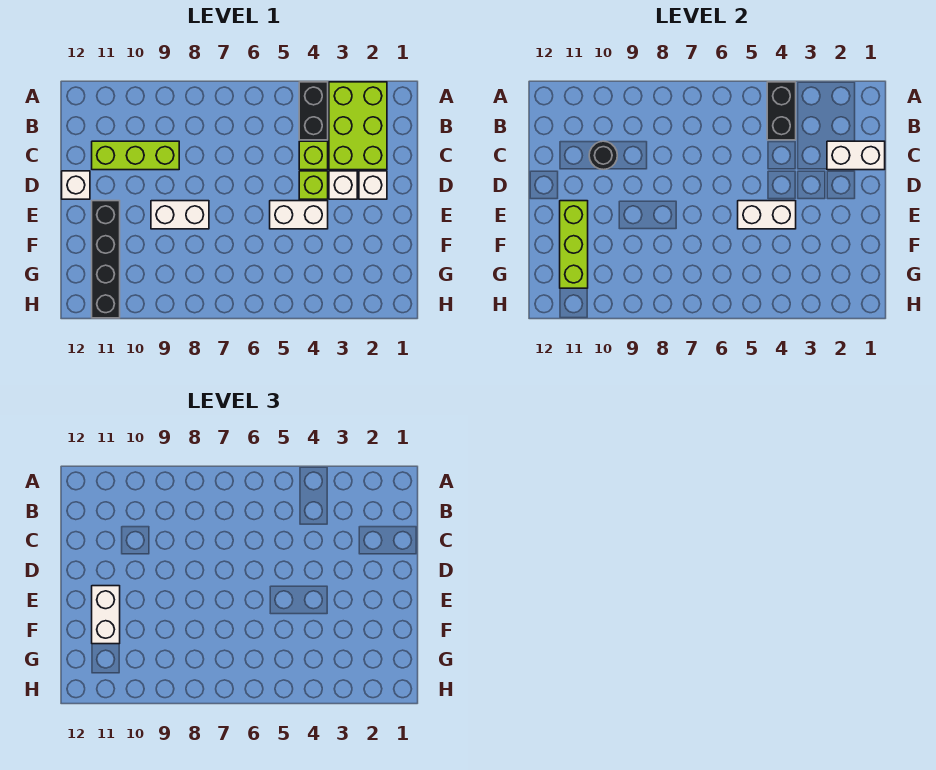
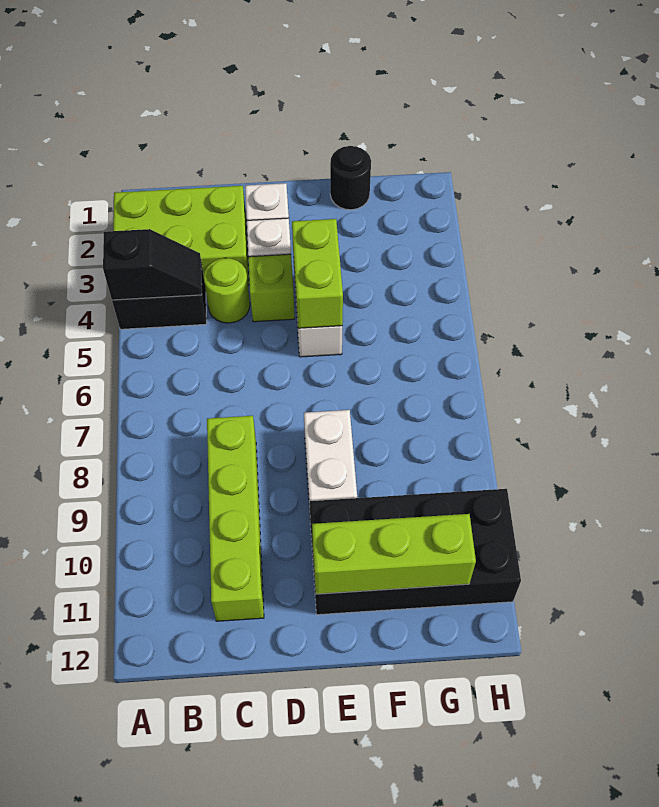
black 1x2 brick [767,82,796,140] -> black 1x2 slope [103,229,202,300]
white 1x2 brick [827,141,885,170] -> none
lime 1x1 brick [299,141,328,170] -> lime 1x1 round brick [204,258,250,323]
lime 1x3 brick [92,141,179,170] -> lime 1x4 brick [207,416,264,621]
black 1x1 round brick [589,141,617,170] -> black 1x1 round brick moved to [330,146,371,210]
white 1x1 brick [62,171,90,199] -> none
white 1x2 brick [738,201,796,229] -> lime 1x2 brick [292,219,343,328]
black 1x4 brick [92,201,120,318] -> black 2x4 brick [310,489,521,615]
white 1x2 brick [92,586,120,644] -> none

